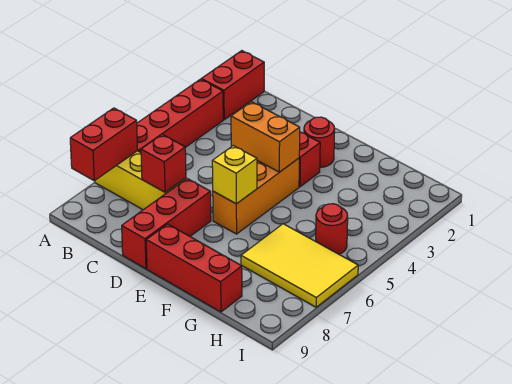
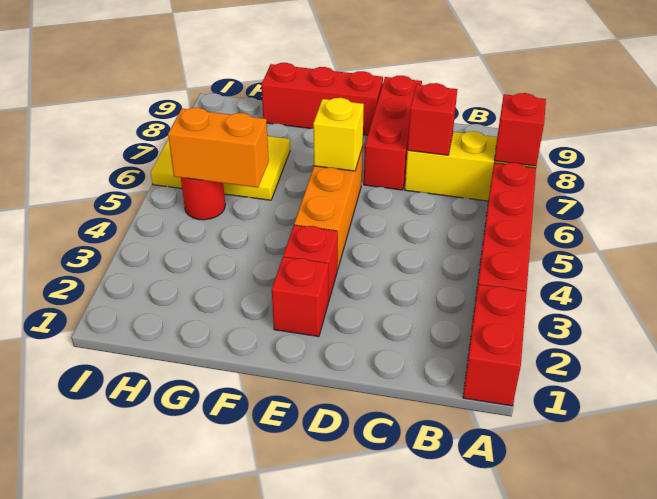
red 1x2 brick [70,108,138,181] -> red 1x1 brick [494,93,546,166]
orange 1x2 brick [231,102,300,172] -> orange 1x2 brick moved to [168,108,269,187]
red 1x1 round brick [304,117,335,168] -> red 1x1 brick [272,257,328,337]

